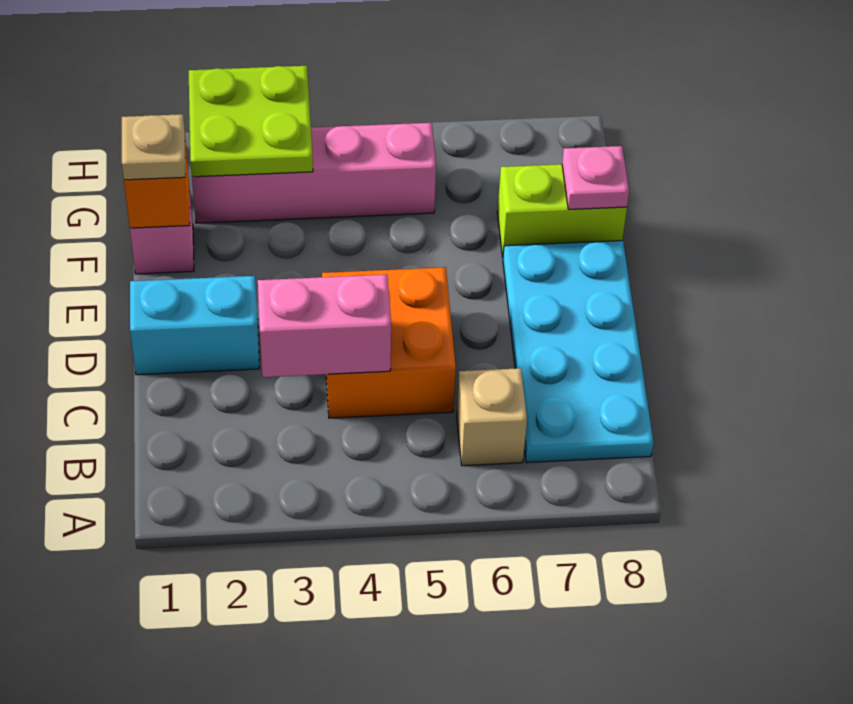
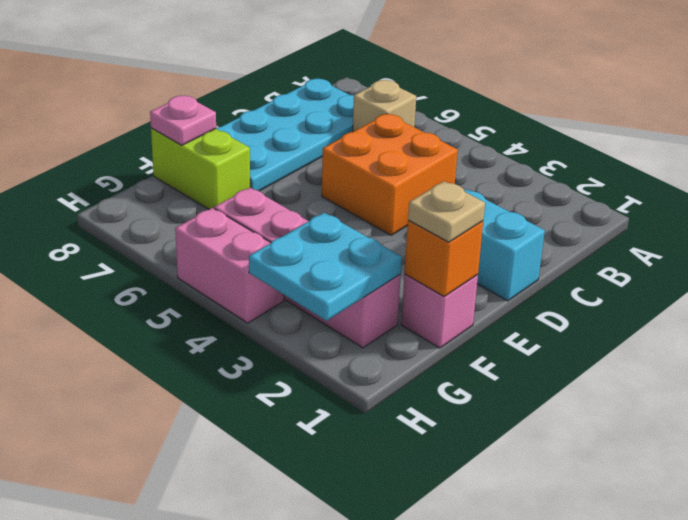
pink 1x2 brick [258,275,391,377] -> pink 1x2 brick moved to [175,208,284,323]
lime 2x2 plate [189,66,313,177] -> cyan 2x2 plate [249,213,402,321]

